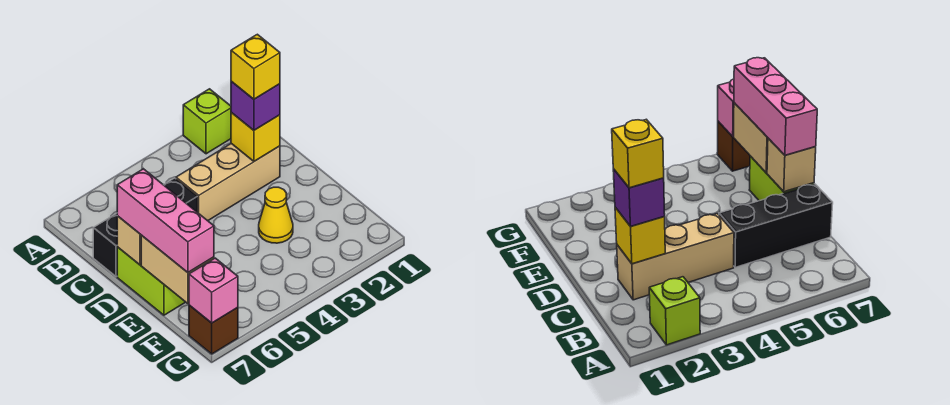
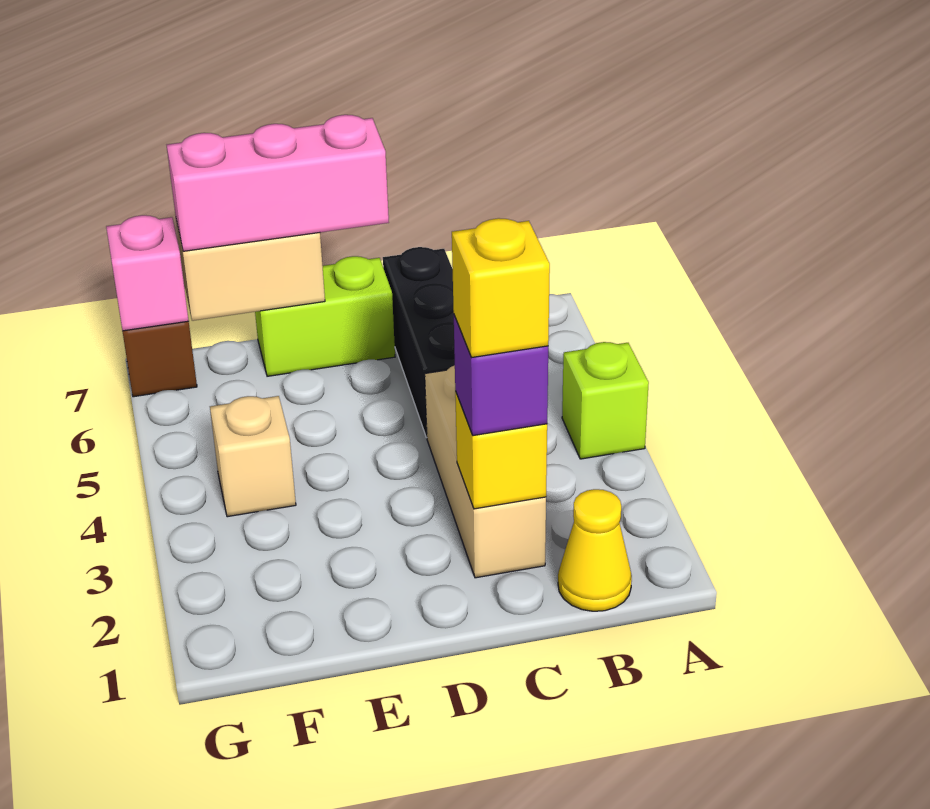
lime 1x1 brick [183,89,231,154] -> lime 1x1 brick moved to [562,342,649,459]
tan 1x1 brick [117,216,141,265] -> tan 1x1 brick moved to [210,396,296,517]
yellow 1x1 cone [259,187,293,243] -> yellow 1x1 cone moved to [558,489,632,611]

